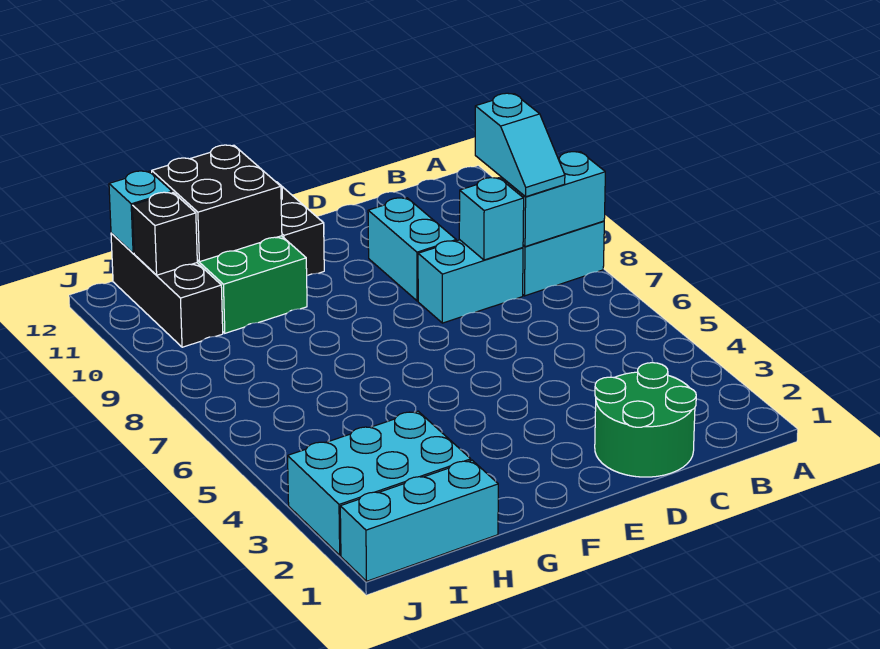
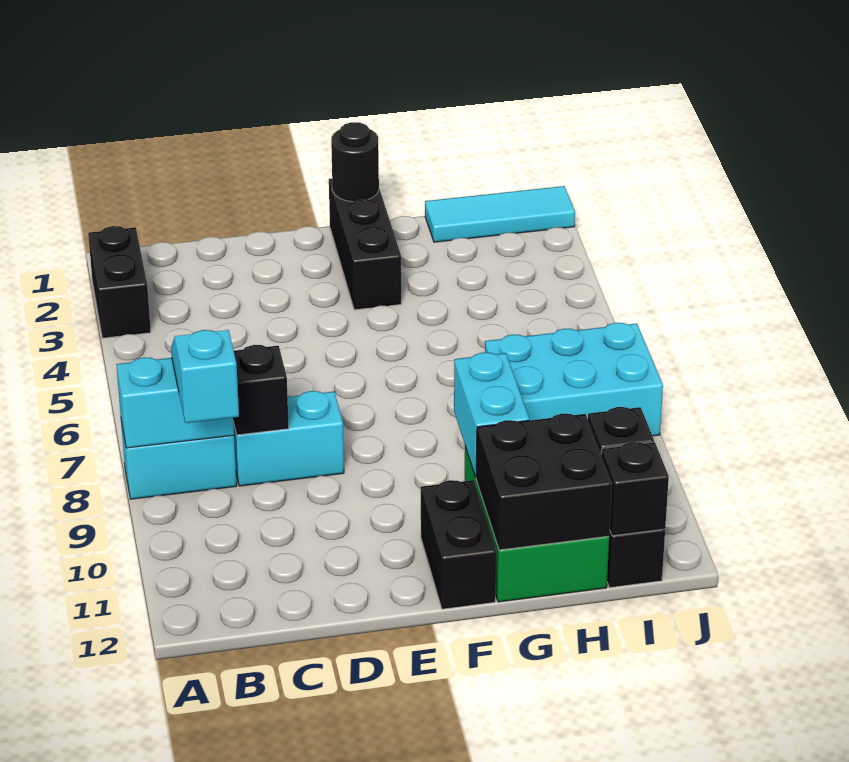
none -> black 1x2 brick [88,226,151,338]
green 2x2 round brick [595,363,696,477] -> none
cyan 1x1 brick [459,178,524,260] -> black 1x1 brick [233,345,289,435]
cyan 1x2 brick [368,198,456,301] -> cyan 1x2 brick moved to [454,352,529,477]
none -> black 1x3 brick [329,178,401,310]
none -> black 1x1 round brick [331,122,379,202]
cyan 1x3 brick [340,460,498,581] -> cyan 1x3 tile [425,186,575,242]
cyan 2x3 brick [288,411,471,555] -> cyan 2x3 brick moved to [485,323,663,436]
cyan 1x1 brick [109,171,172,253] -> black 1x1 brick [601,442,669,536]

